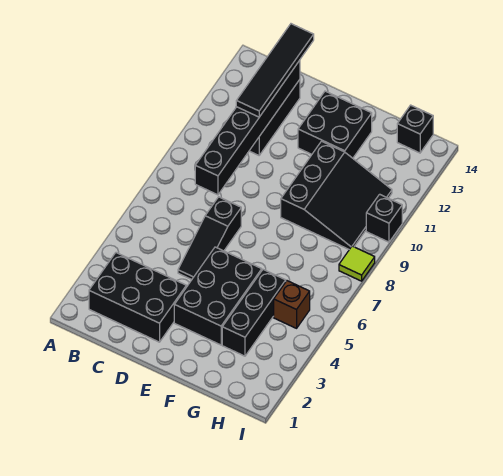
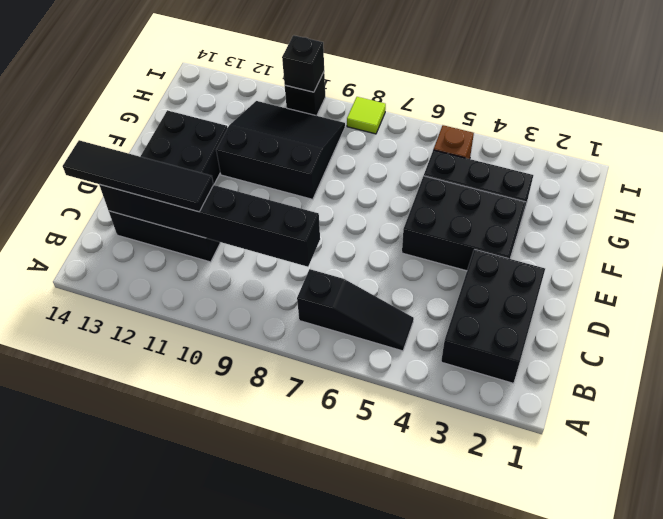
black 1x3 slope [178,197,241,280] -> black 1x3 slope moved to [297,269,414,351]
black 1x1 brick [397,105,433,153] -> black 1x1 brick moved to [282,35,324,92]

